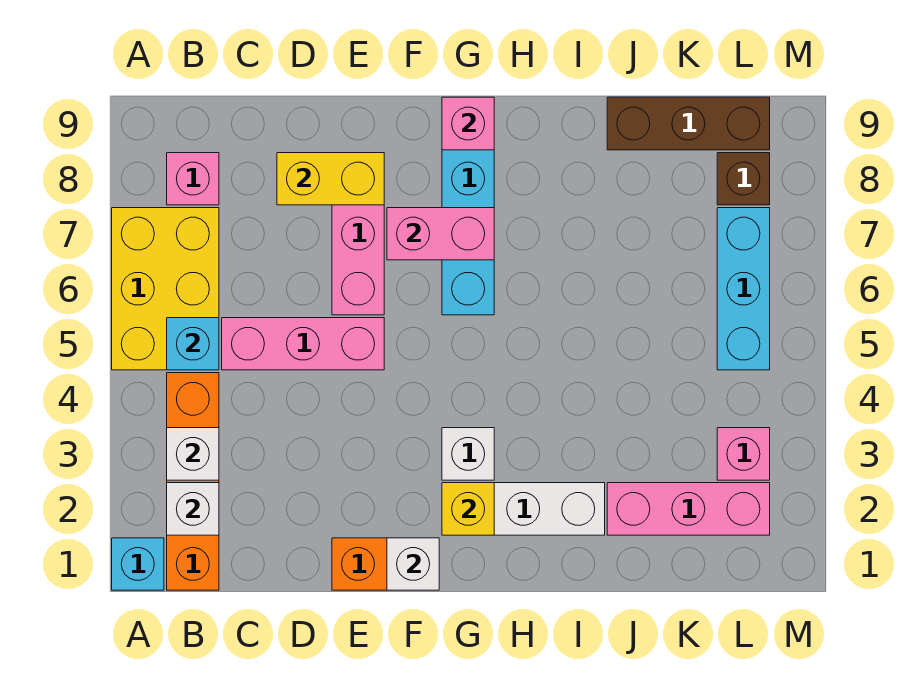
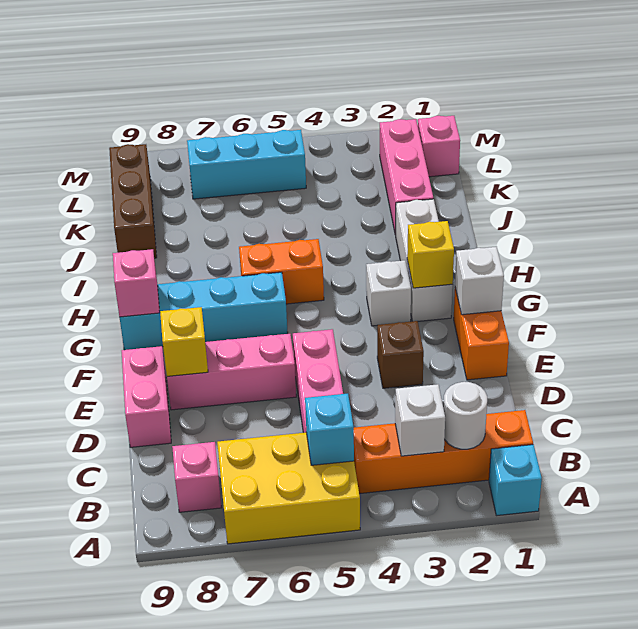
white 1x1 brick [167,483,219,535] -> white 1x1 round brick [444,382,487,449]
yellow 1x2 brick [277,153,384,205] -> yellow 1x1 brick [160,307,208,376]
pink 1x2 brick [387,208,494,260] -> pink 1x2 brick moved to [122,346,171,447]
none -> orange 1x2 brick [239,239,324,304]
pink 1x1 brick [717,428,770,480] -> pink 1x1 brick moved to [418,116,460,177]
brown 1x1 brick [717,153,770,205] -> brown 1x1 brick moved to [377,321,424,388]

